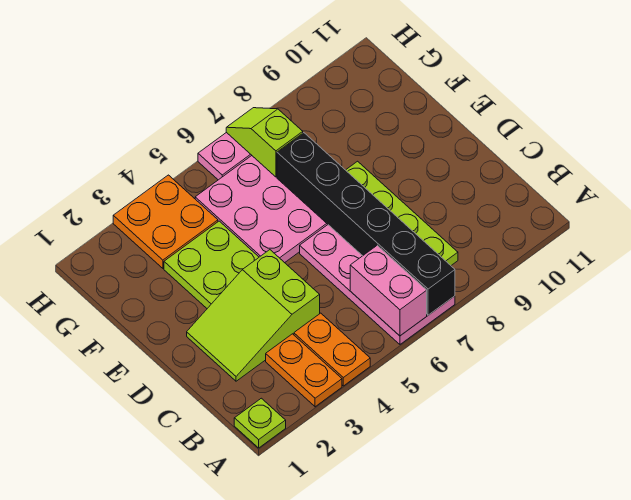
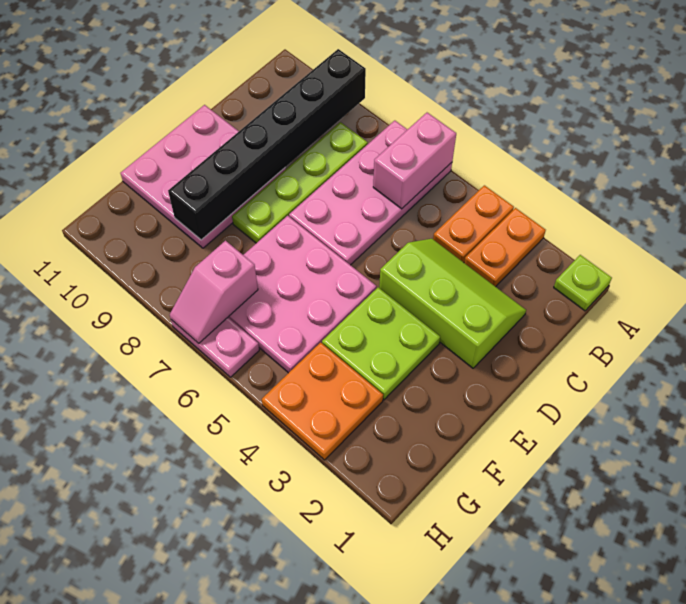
black 1x6 brick [277,133,455,315] -> black 1x6 brick moved to [168,49,366,240]
lime 2x3 slope [187,250,320,381] -> lime 2x3 slope turned to [379,239,526,368]
none -> pink 3x3 plate [120,105,286,248]
lime 1x2 slope [226,108,303,177] -> pink 1x2 slope [170,241,258,343]

